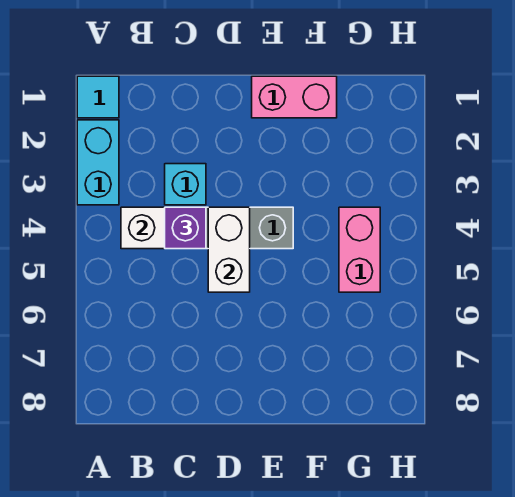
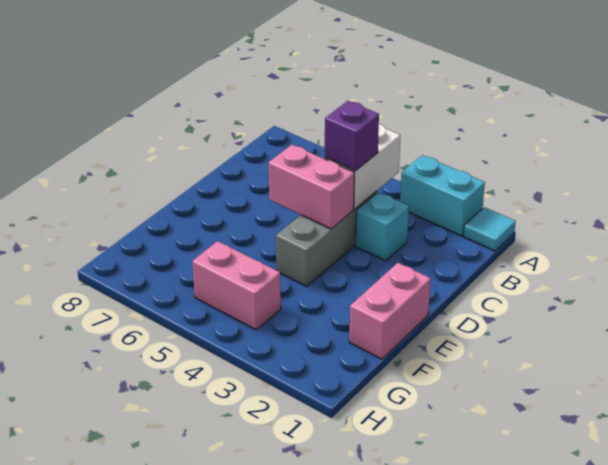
white 1x2 brick [208,207,250,292] -> pink 1x2 brick [269,145,354,229]

